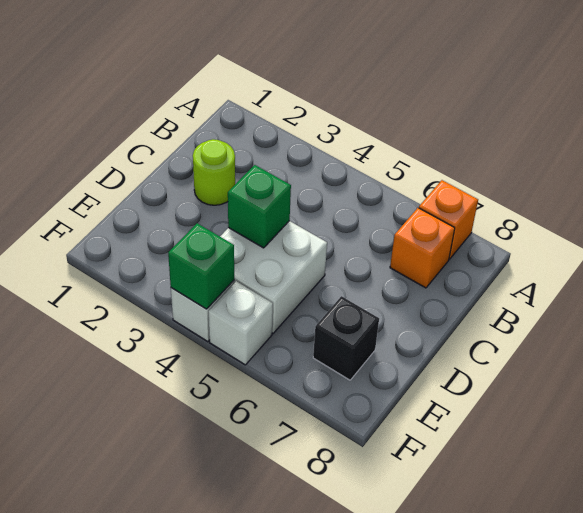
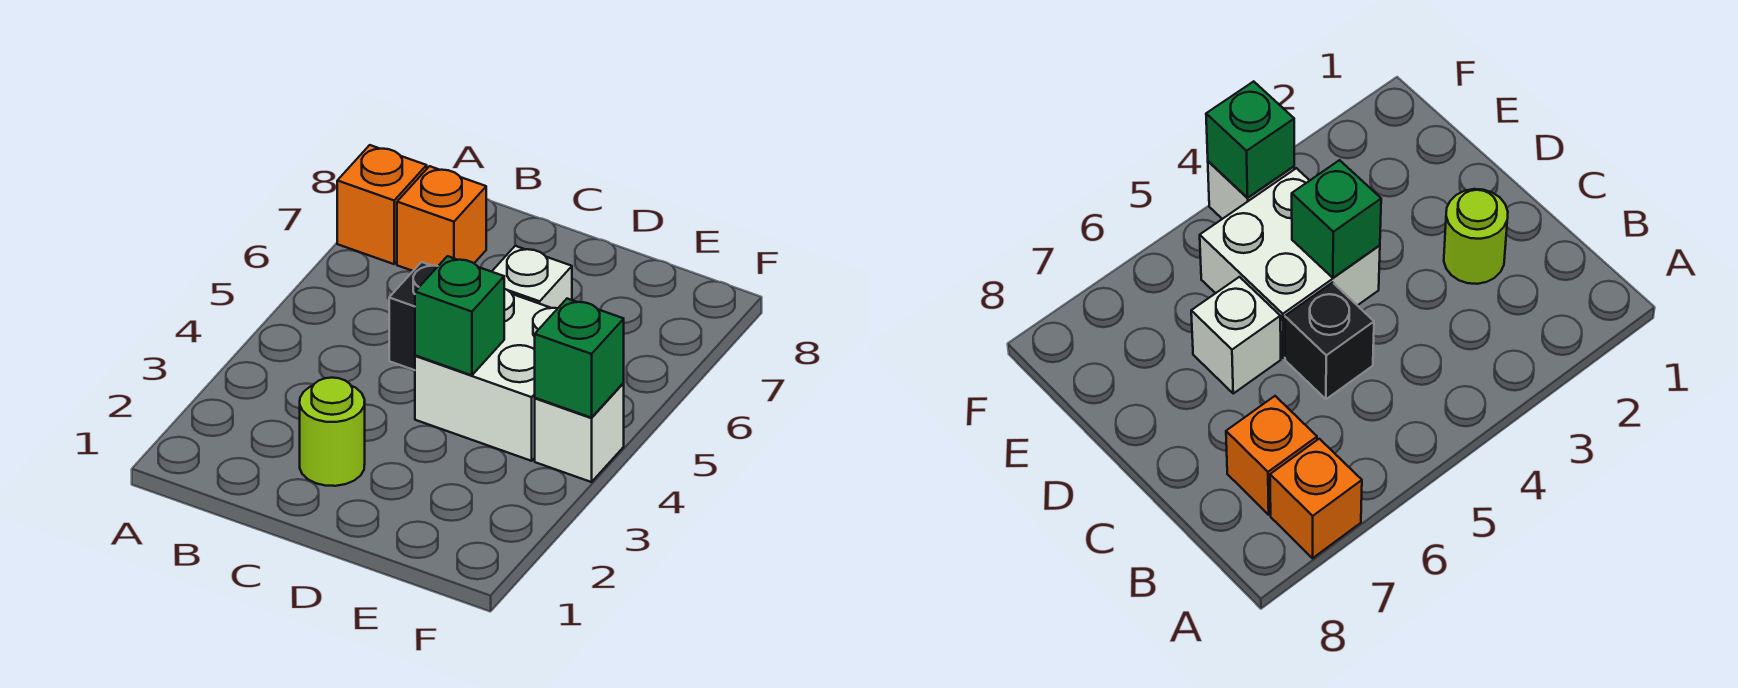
black 1x1 brick [313,296,379,380] -> black 1x1 brick moved to [389,262,438,370]
white 1x1 brick [209,281,273,365] -> white 1x1 brick moved to [492,246,572,308]

